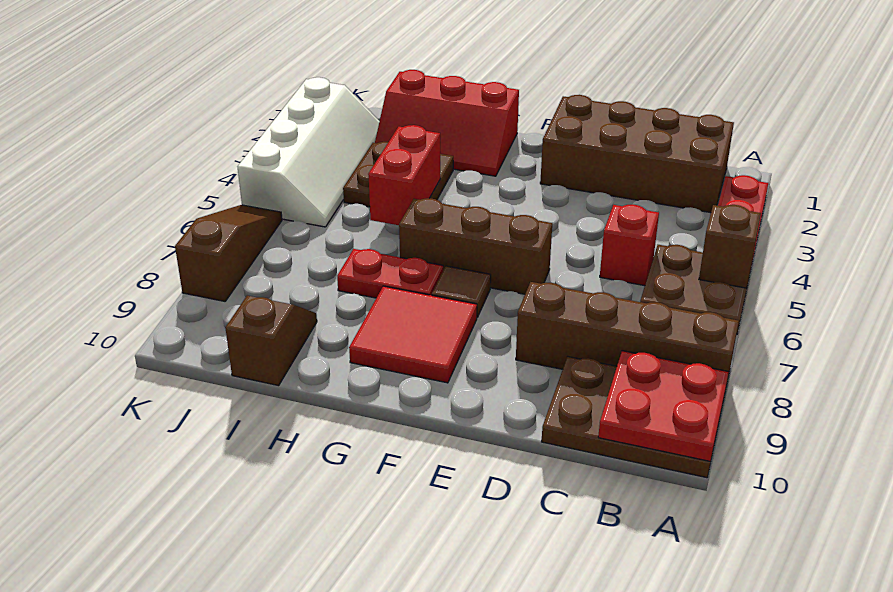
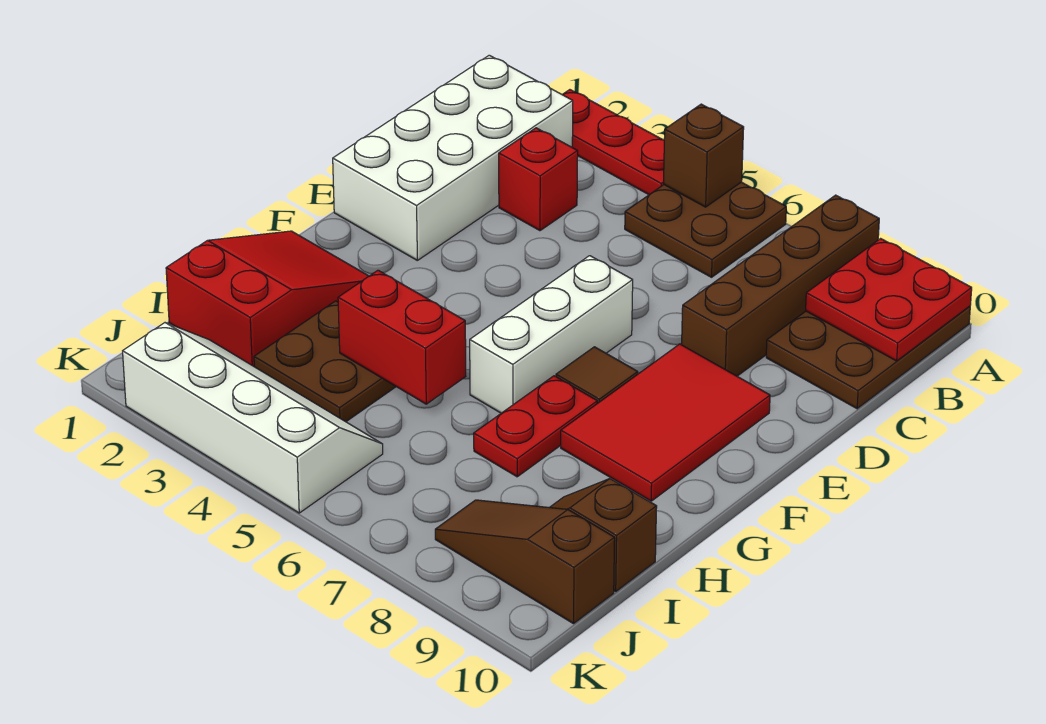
brown 2x4 brick [540,95,734,213] -> white 2x4 brick [333,55,573,260]
red 1x1 brick [600,204,659,286] -> red 1x1 brick moved to [499,128,578,231]
brown 1x3 brick [399,198,552,294] -> white 1x3 brick [470,256,633,413]
red 2x2 tile [349,286,477,383] -> red 2x3 tile [561,344,770,501]
red 2x3 slope [375,70,519,176] -> red 2x3 slope turned to [166,231,369,366]
brown 1x3 slope [175,205,282,301] -> brown 1x3 slope moved to [435,500,615,624]

